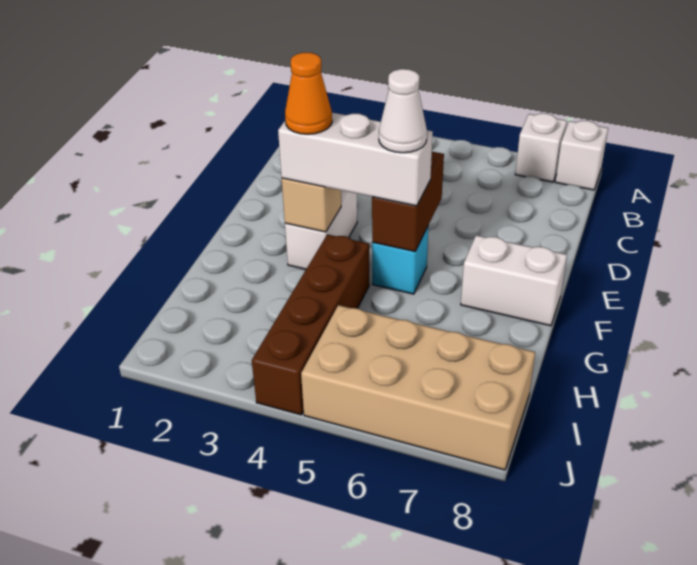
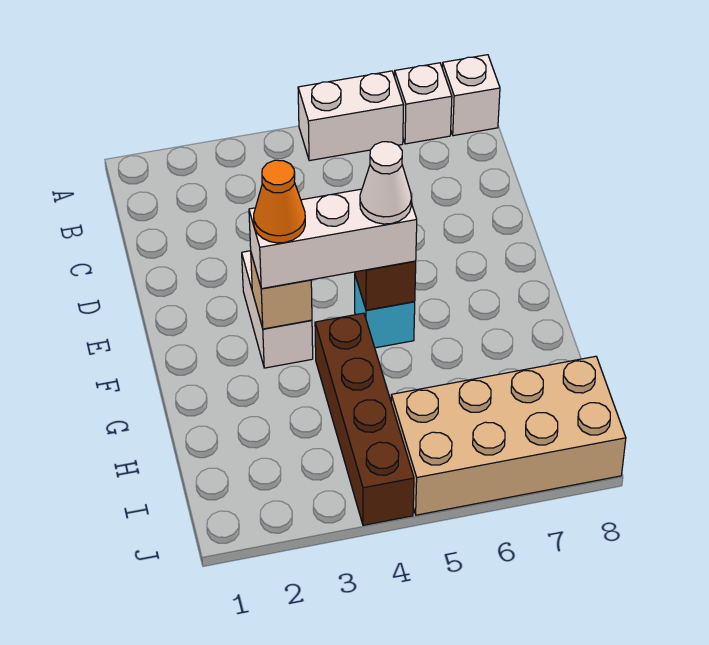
white 1x2 brick [461,235,567,326] -> white 1x2 brick moved to [298,71,404,161]

